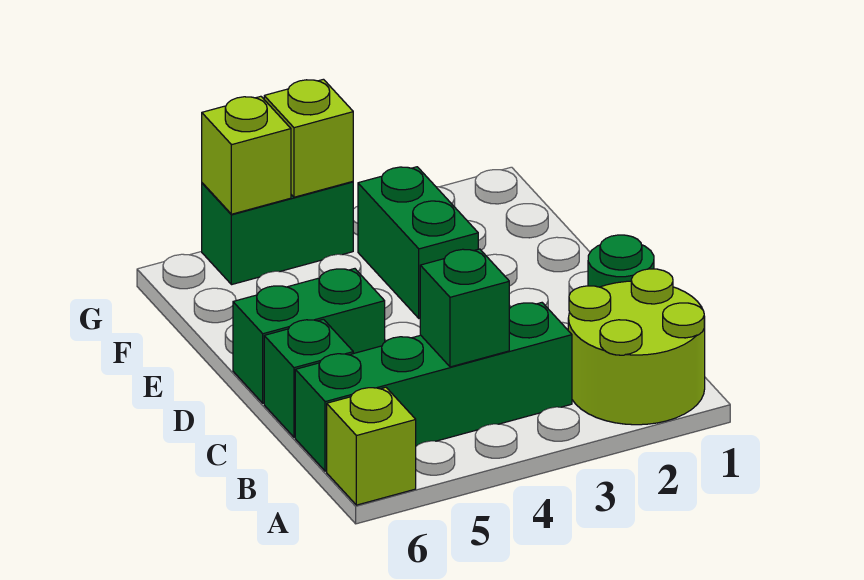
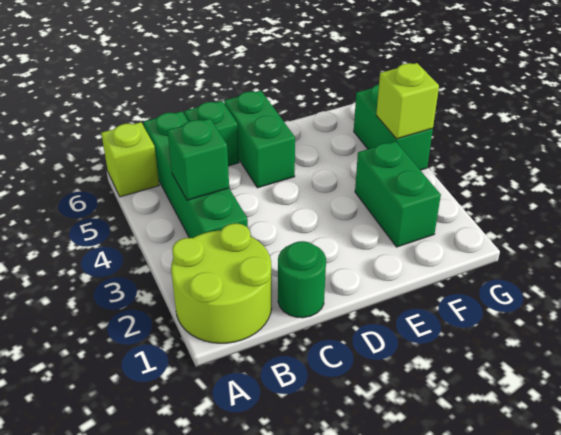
green 1x2 brick [358,167,478,318] -> green 1x2 brick turned to [355,141,441,247]
lime 1x1 brick [202,96,291,214] -> none

